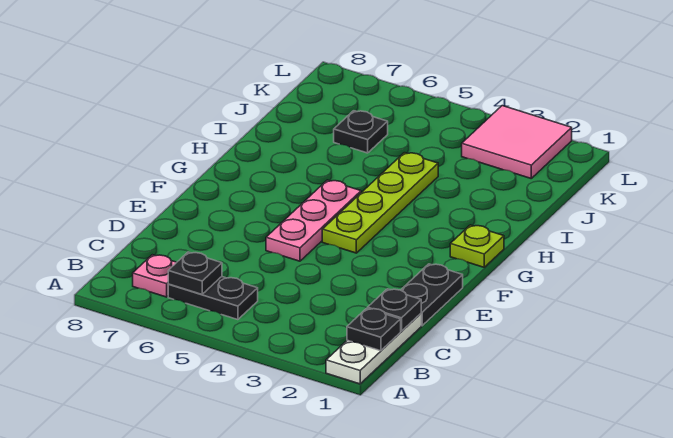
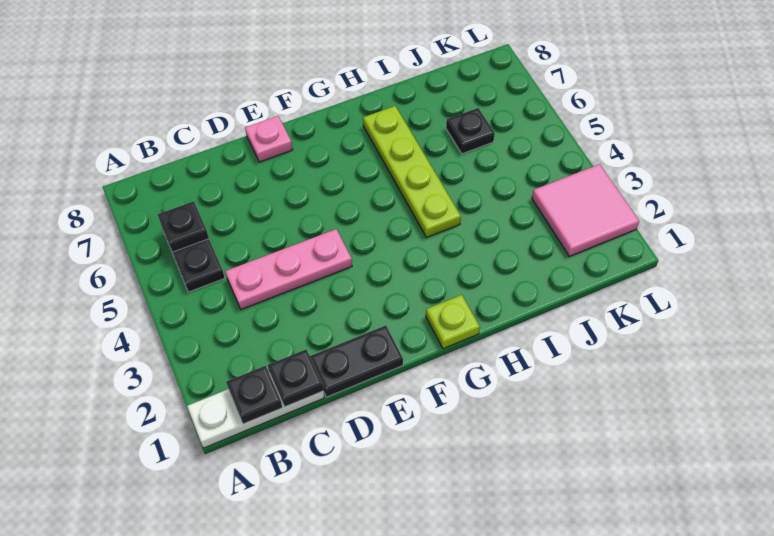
pink 1x1 plate [133,255,177,297] -> pink 1x1 plate moved to [245,116,293,162]
pink 1x3 plate [266,180,361,261] -> pink 1x3 plate moved to [225,229,352,309]
lime 1x4 plate [322,153,438,253] -> lime 1x4 plate turned to [363,106,461,237]

